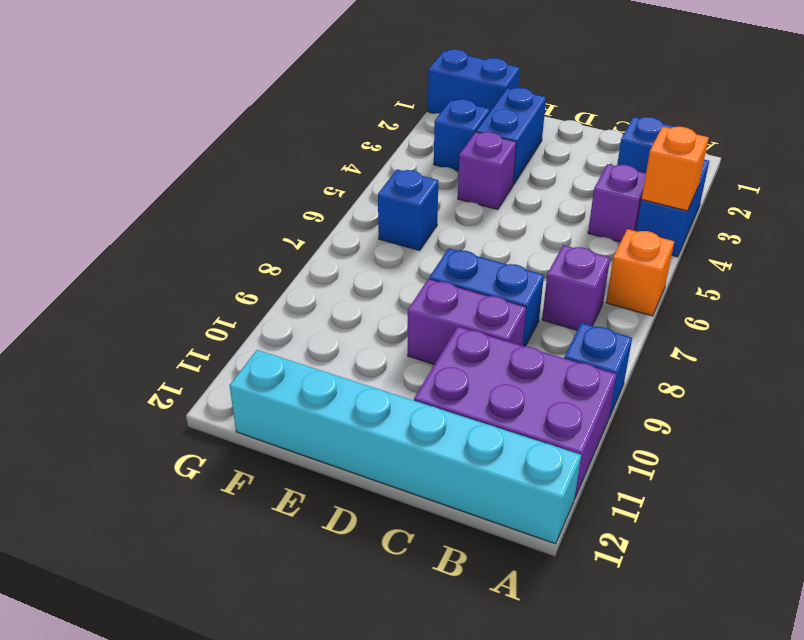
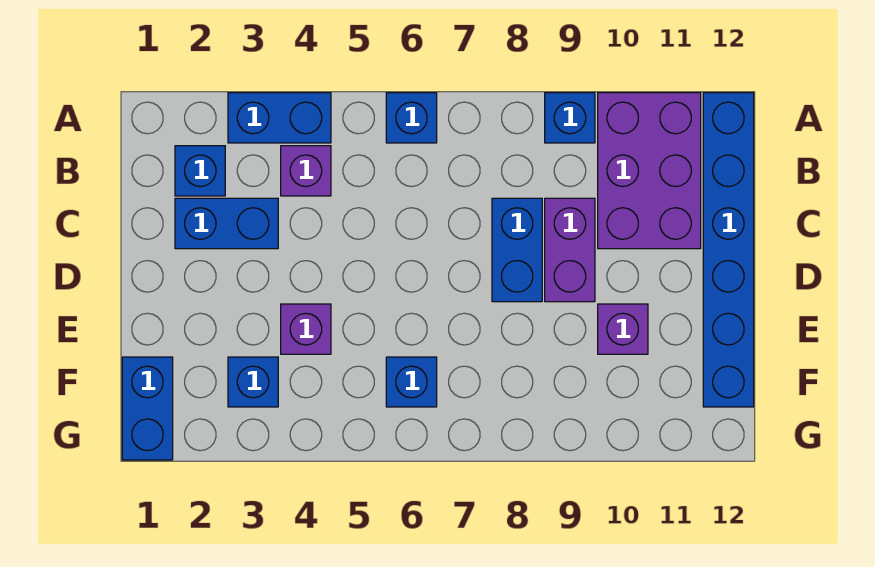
orange 1x1 brick [641,127,709,211] -> none
orange 1x1 brick [606,229,674,316] -> blue 1x1 brick [386,93,437,143]
cyan 1x6 brick [230,350,581,544] -> blue 1x6 brick [703,93,754,407]
purple 1x1 brick [542,245,610,330] -> purple 1x1 brick moved to [598,304,648,354]
blue 1x2 brick [476,88,546,185] -> blue 1x2 brick moved to [175,198,278,249]

